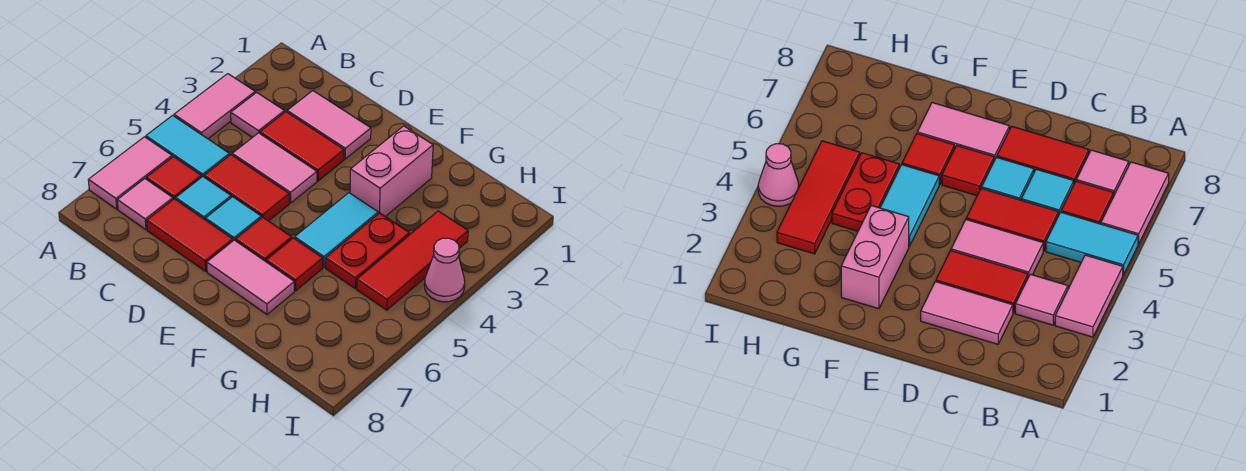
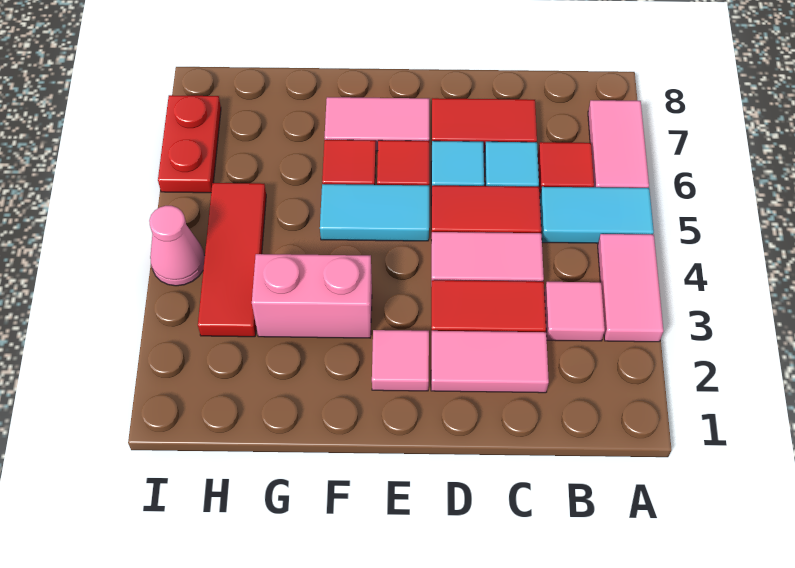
pink 1x1 tile [117,179,173,230] -> pink 1x1 tile moved to [372,330,429,391]
pink 1x2 brick [350,126,433,217] -> pink 1x2 brick turned to [252,254,372,338]
cyan 1x2 tile [295,193,378,267] -> cyan 1x2 tile turned to [320,184,429,241]
red 1x2 plate [326,213,409,288] -> red 1x2 plate moved to [158,95,221,193]

